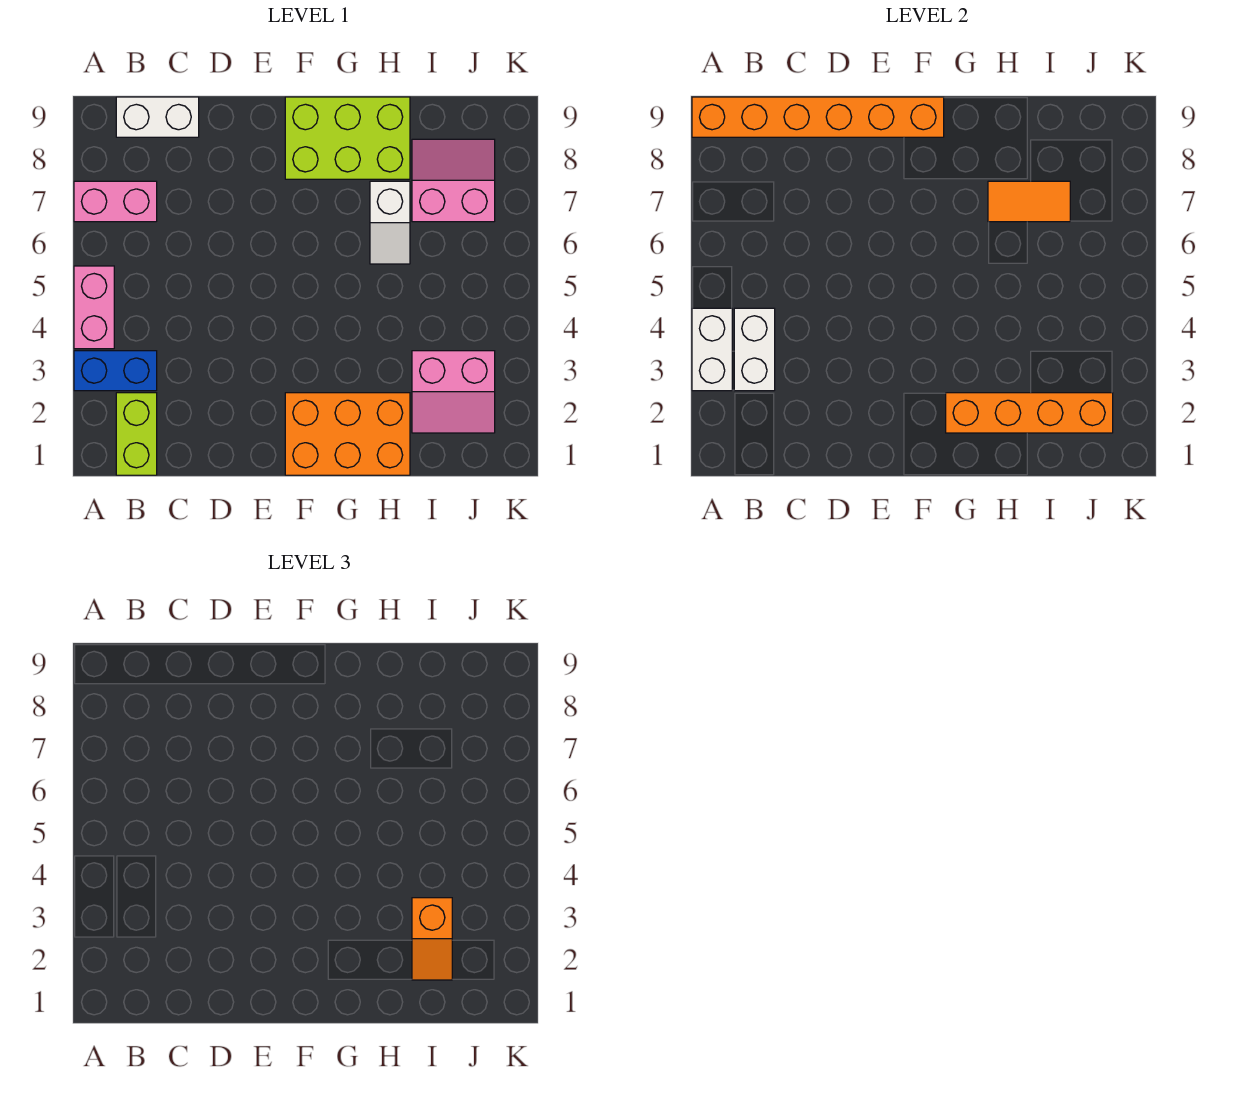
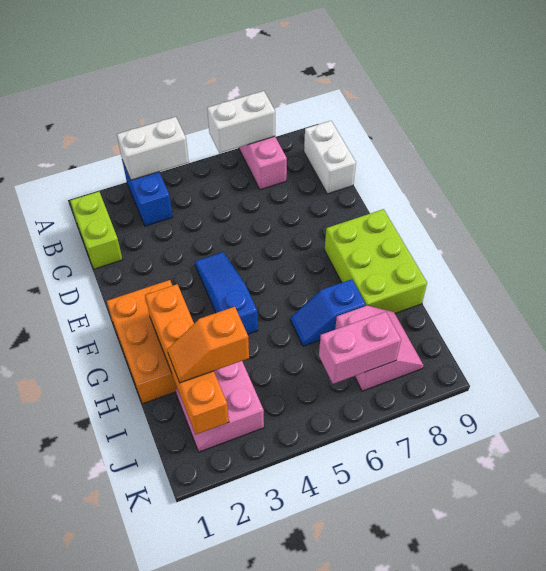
pink 1x2 brick [74,266,114,349] -> pink 1x2 brick moved to [319,312,401,384]
orange 1x6 brick [692,97,944,137] -> none
lime 1x2 brick [116,393,157,475] -> lime 1x2 brick turned to [70,192,123,269]
white 1x2 brick [734,308,775,391] -> white 1x2 brick moved to [207,91,275,153]
none -> blue 1x3 slope [195,252,258,334]
white 1x2 slope [370,181,410,264] -> blue 1x2 slope [291,279,366,346]
orange 1x2 tile [988,181,1070,222] -> none

